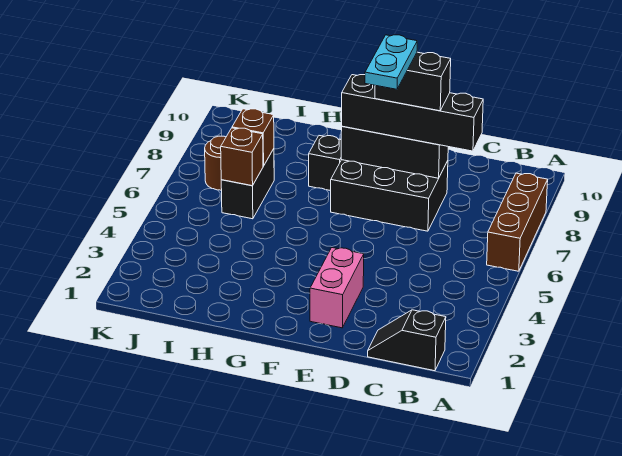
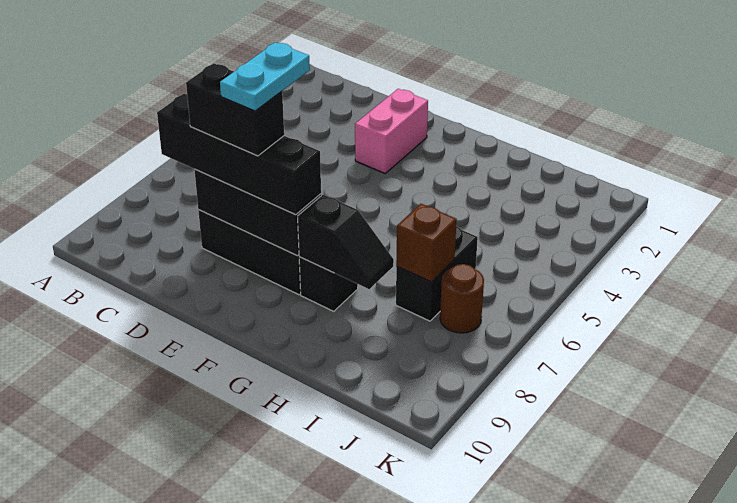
brown 1x3 brick [487,173,548,271] -> none
black 1x2 slope [368,310,446,371] -> black 1x2 slope moved to [298,195,394,289]
brown 1x1 brick [221,128,263,186] -> none

